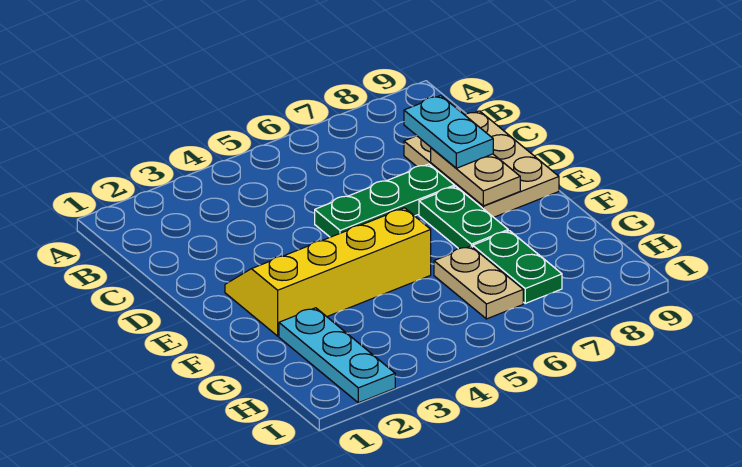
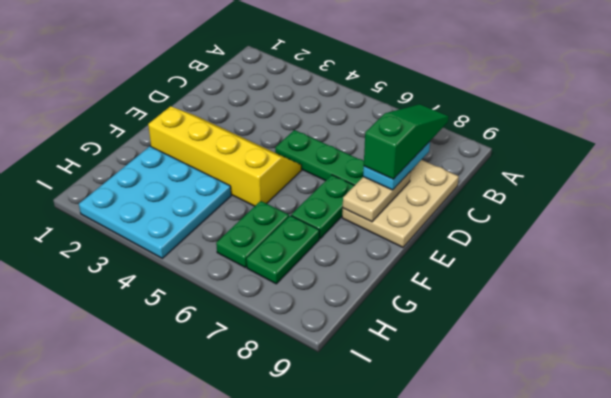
none -> green 1x3 slope [364,104,449,179]
cyan 1x3 plate [279,308,395,403] -> cyan 3x3 plate [79,146,231,258]
tan 1x2 plate [434,246,523,319] -> green 1x2 plate [216,201,289,268]

